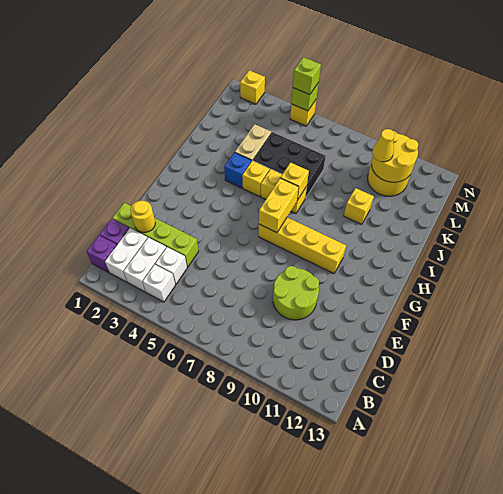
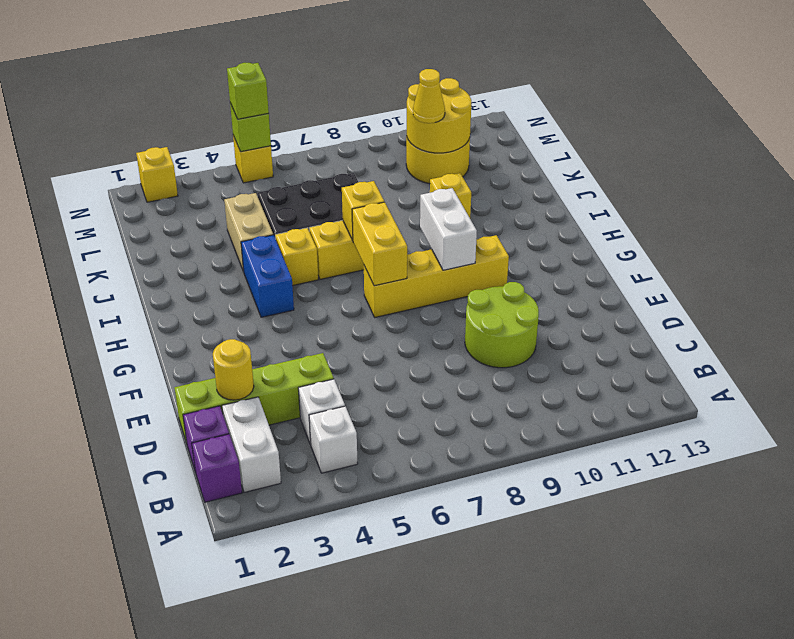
white 1x2 brick [124,237,166,292] -> white 1x2 brick moved to [420,188,477,270]
blue 1x1 brick [224,152,251,188] -> blue 1x2 brick [241,235,294,317]

